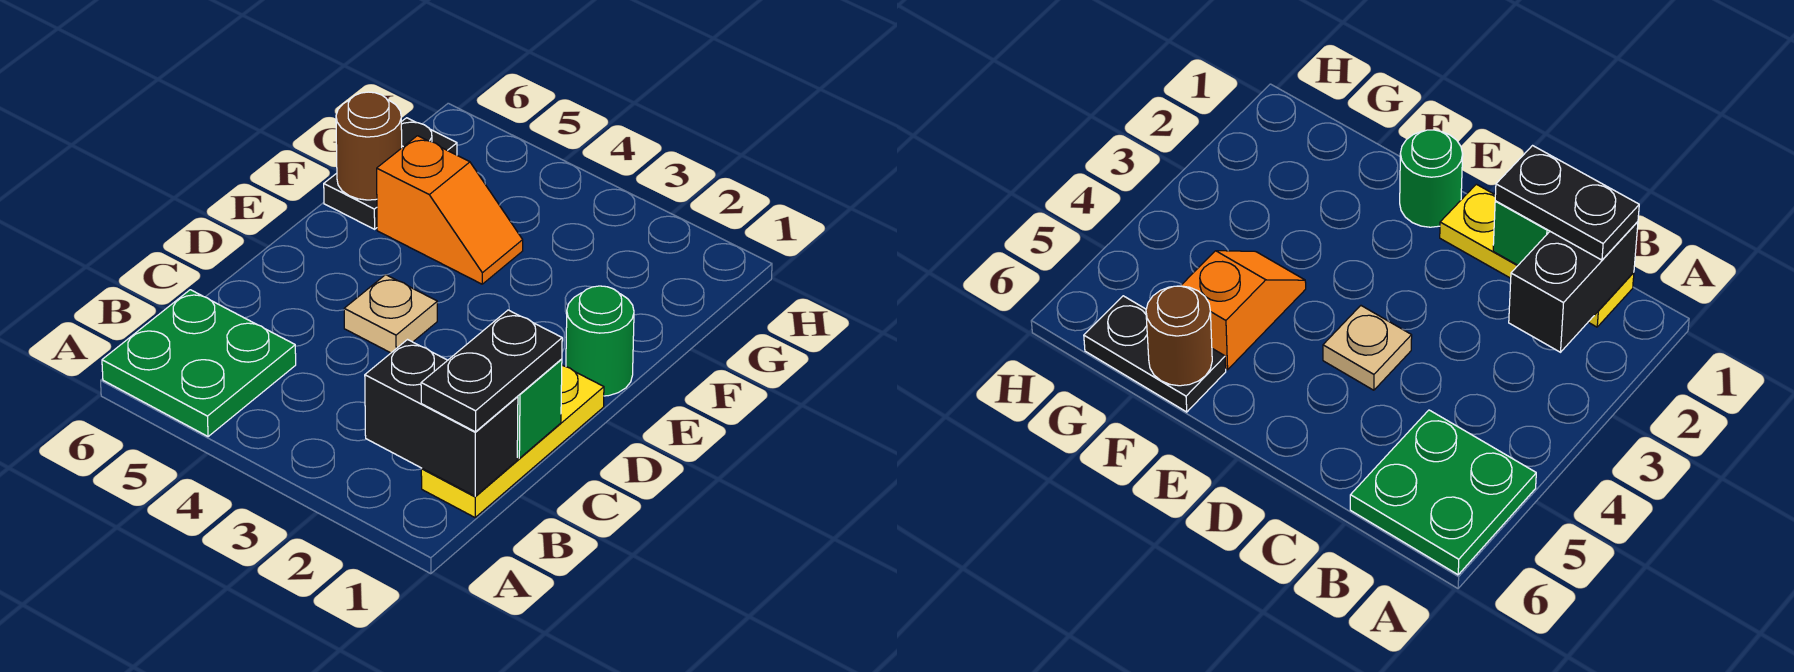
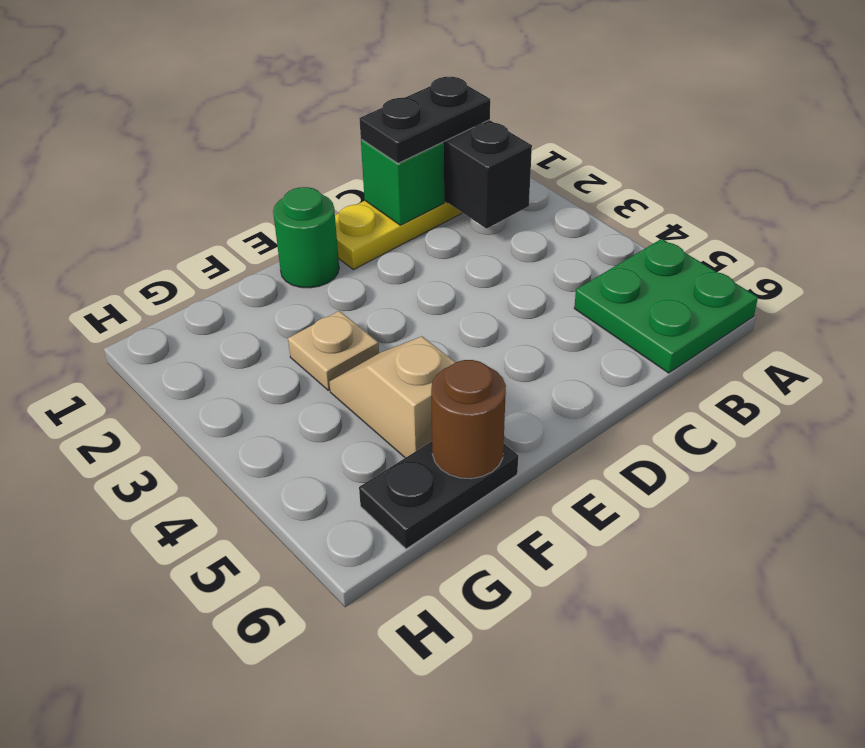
tan 1x1 plate [344,275,437,353] -> tan 1x1 plate moved to [288,311,379,390]
orange 1x2 slope [377,136,523,284] -> tan 1x2 slope [329,336,455,458]

